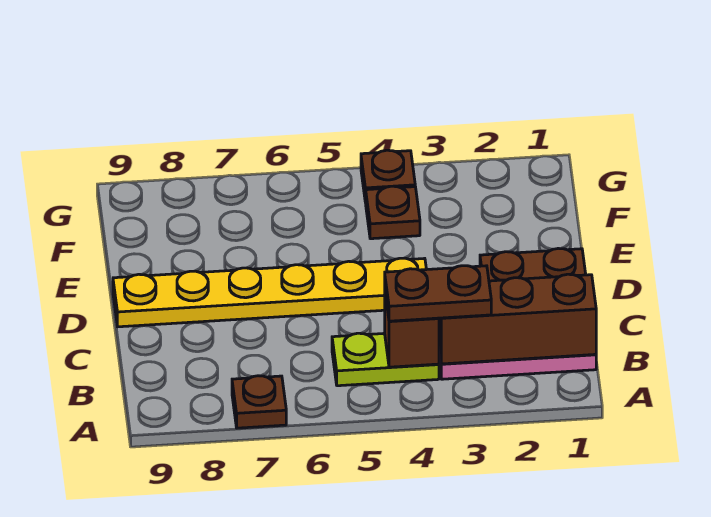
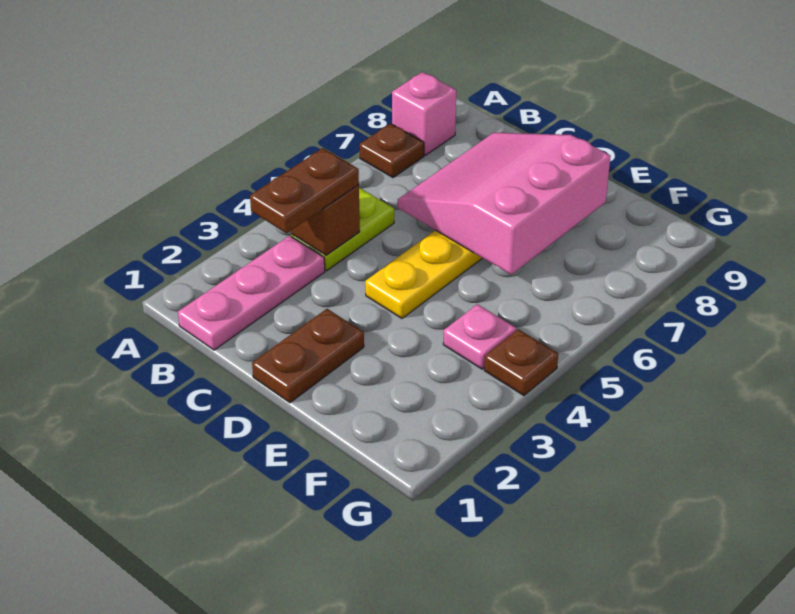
none -> pink 1x1 brick [392,72,456,155]
brown 1x3 brick [439,274,596,364] -> none
none -> pink 3x3 slope [398,133,611,275]
brown 1x1 plate [366,186,420,239] -> pink 1x1 plate [443,304,516,369]

